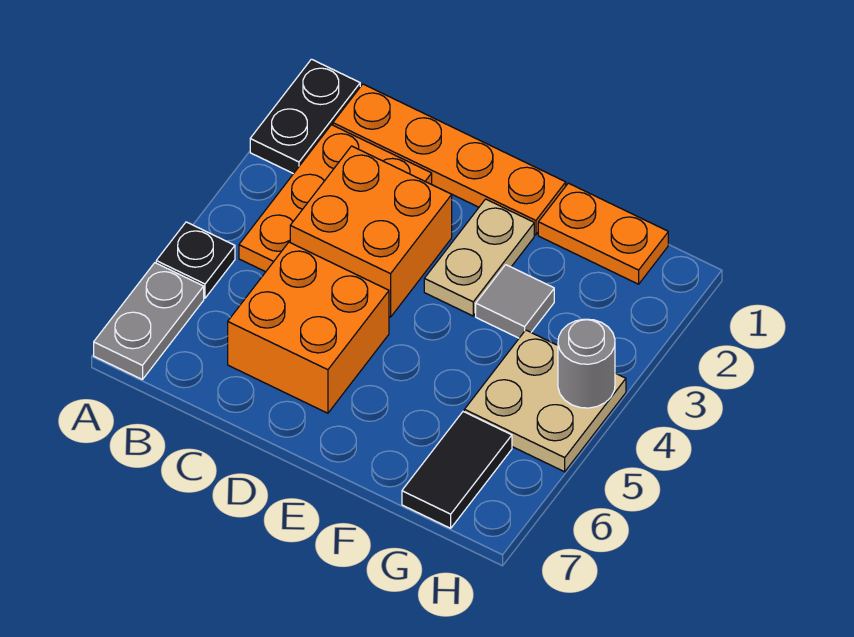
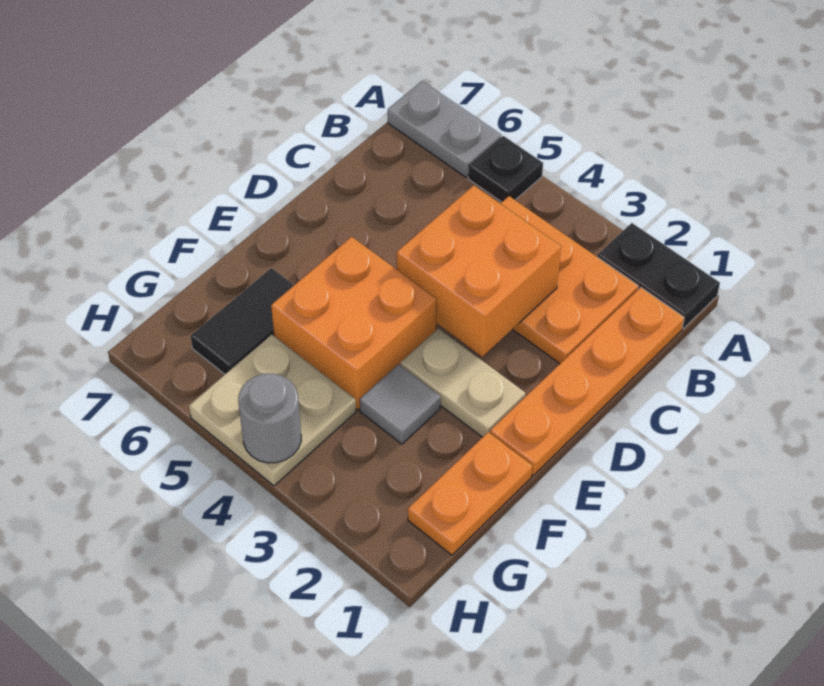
orange 2x2 brick [228,242,389,413] -> orange 2x2 brick moved to [271,237,437,410]
black 1x2 tile [402,412,512,528] -> black 1x2 tile turned to [191,268,294,374]

